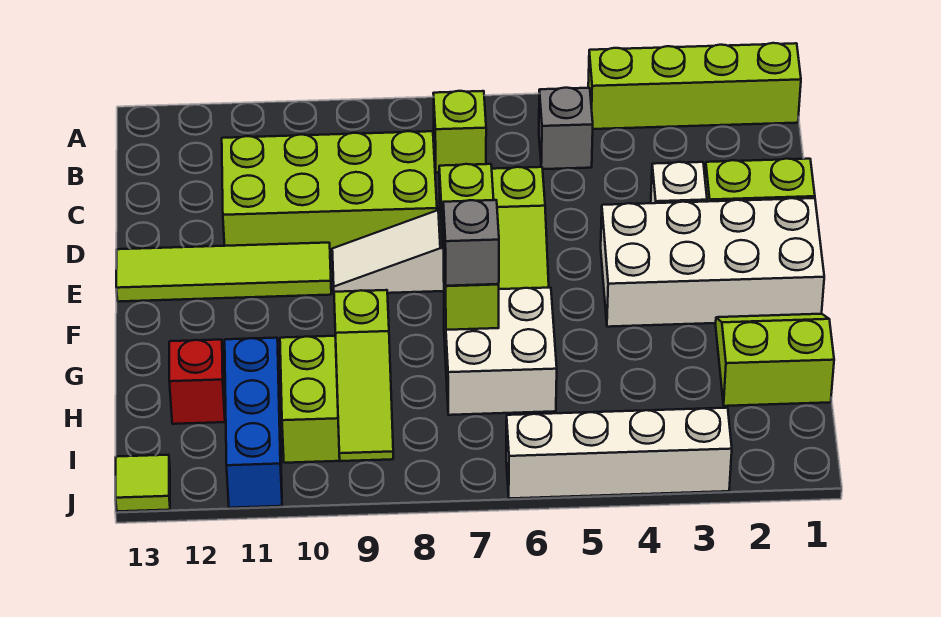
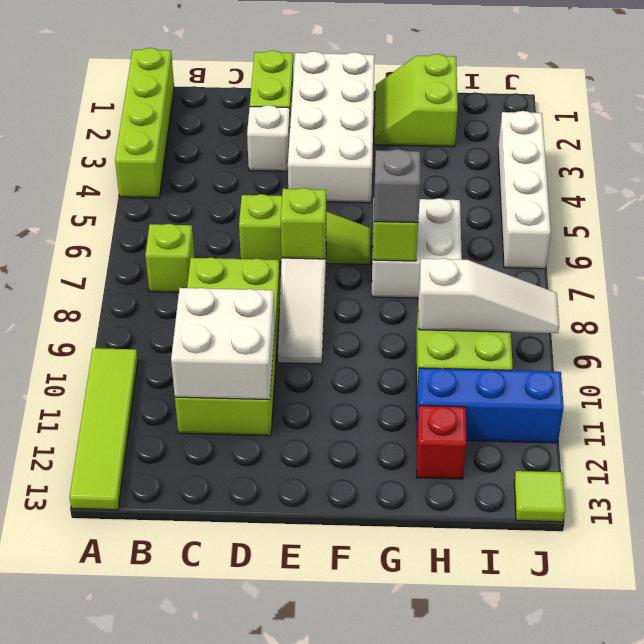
grey 1x1 brick [539,88,593,169] -> none
none -> white 2x2 brick [171,288,275,400]
lime 1x4 tile [116,243,331,302] -> lime 1x4 tile moved to [69,348,138,510]
lime 1x3 slope [334,290,393,461] -> white 1x3 slope [418,258,559,333]

